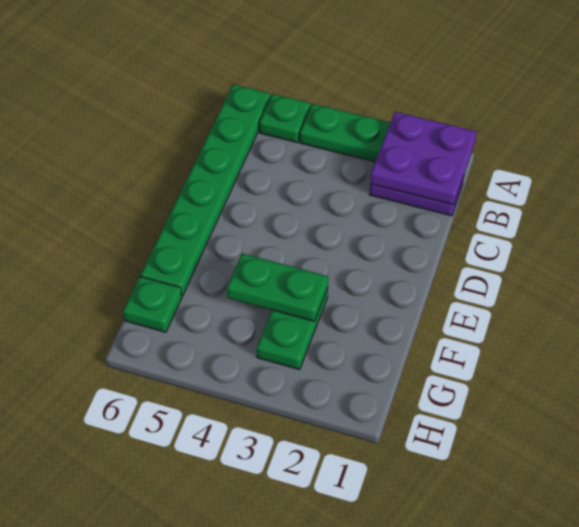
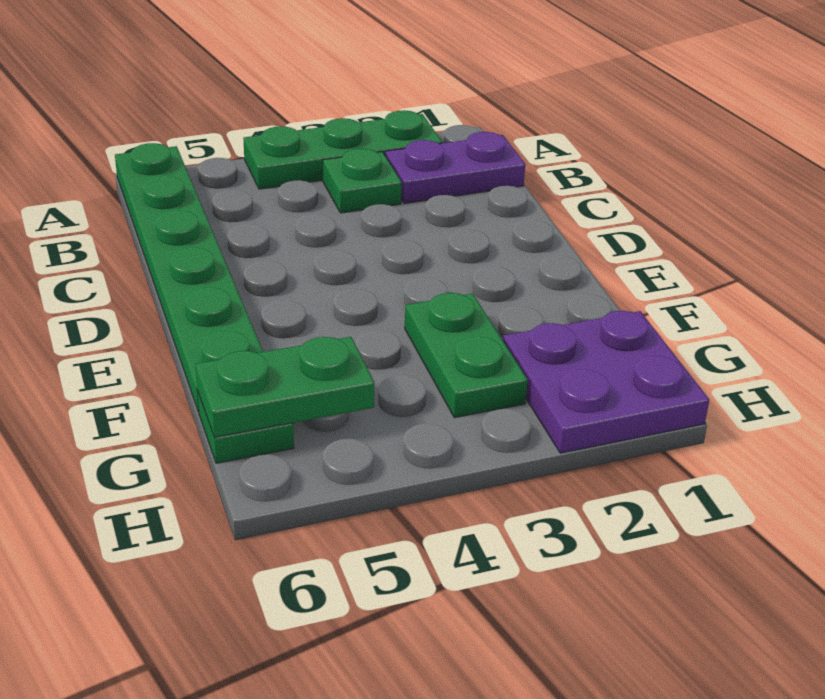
purple 2x2 plate [370,112,476,205] -> purple 2x2 plate moved to [503,311,709,453]
green 1x1 plate [259,94,310,143] -> green 1x1 plate moved to [323,149,402,213]
green 1x2 plate [227,253,328,322] -> green 1x2 plate moved to [196,337,374,438]

